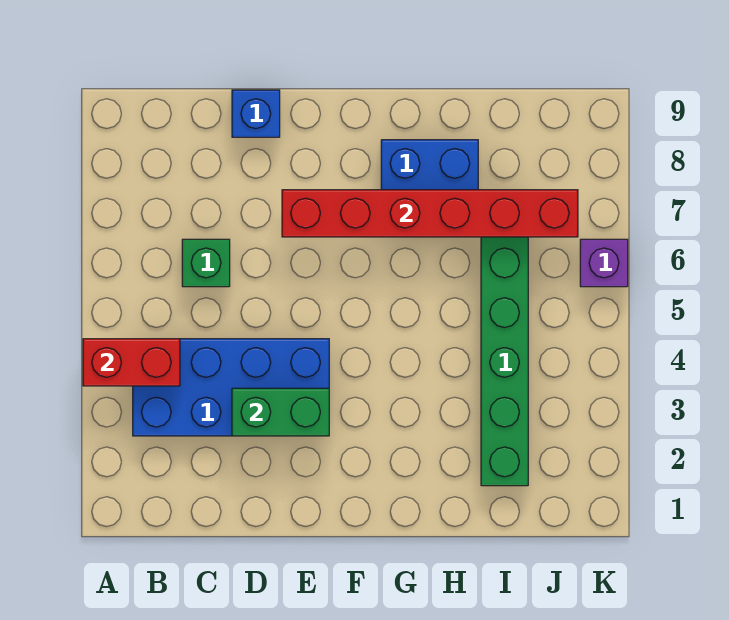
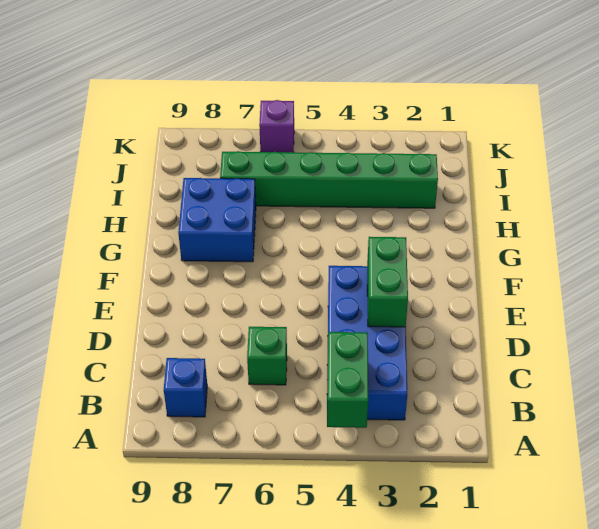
red 1x2 brick [83,339,180,386] -> green 1x2 brick [327,332,368,428]
blue 1x1 brick [232,90,280,137] -> blue 1x1 brick moved to [164,358,207,417]
red 1x6 brick [282,190,578,237] -> none

